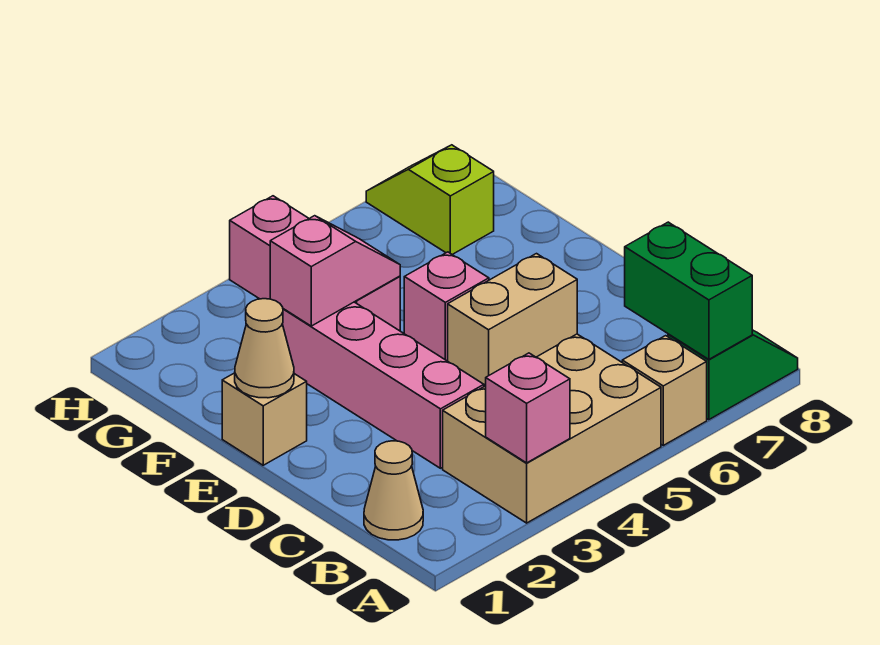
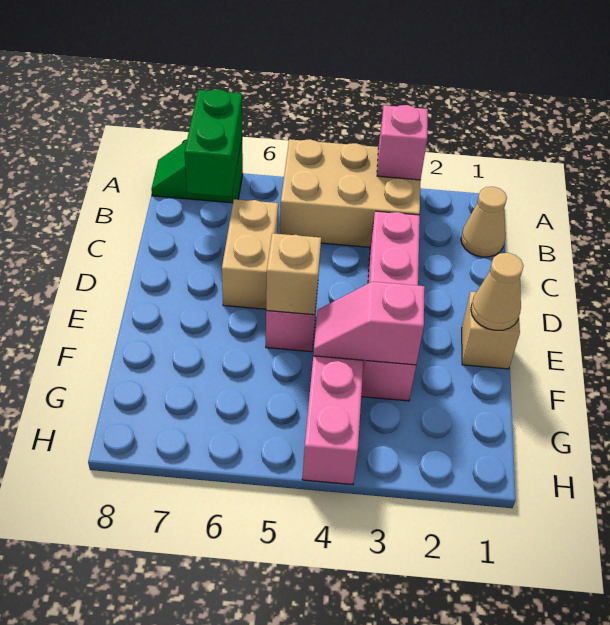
tan 1x1 brick [622,336,707,445] -> tan 1x1 brick moved to [266,233,321,315]
tan 1x2 brick [448,254,577,386] -> tan 1x2 brick turned to [222,199,278,309]
lime 1x2 slope [366,145,494,254] -> none

